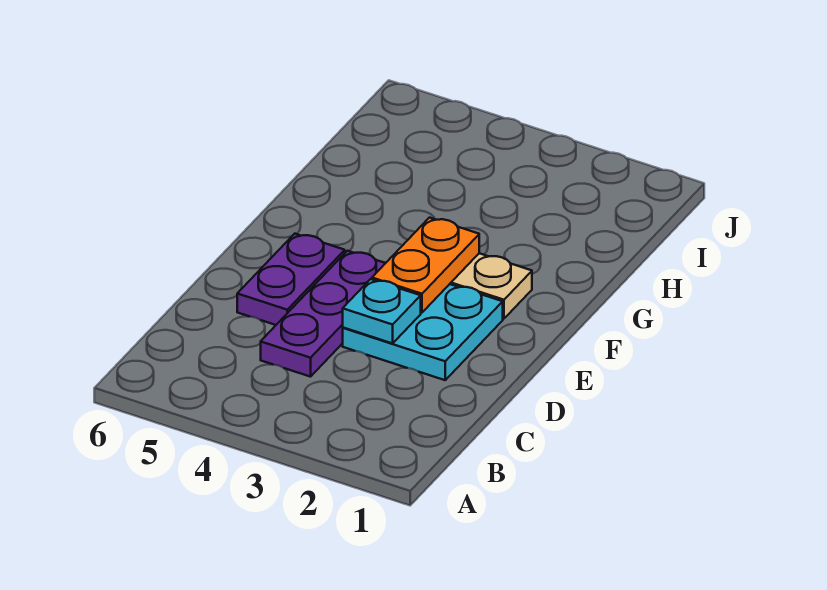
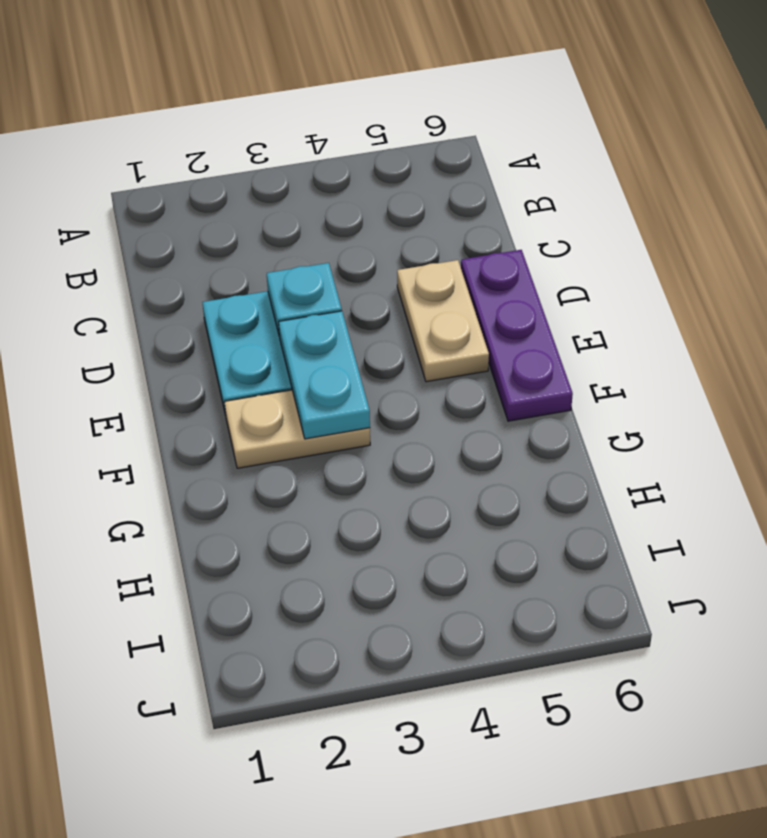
purple 1x3 plate [261,251,385,377] -> purple 1x3 plate moved to [461,250,573,421]
purple 1x2 plate [237,234,345,325] -> tan 1x2 plate [397,260,489,382]
orange 1x2 plate [372,218,479,313] -> cyan 1x2 plate [279,311,370,439]

